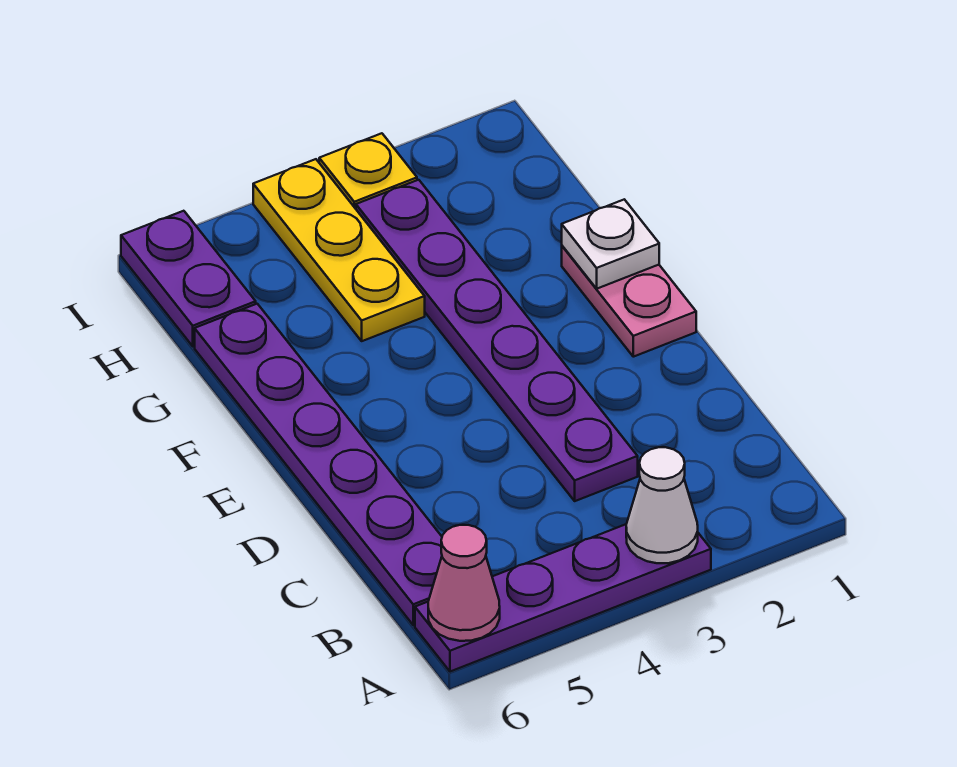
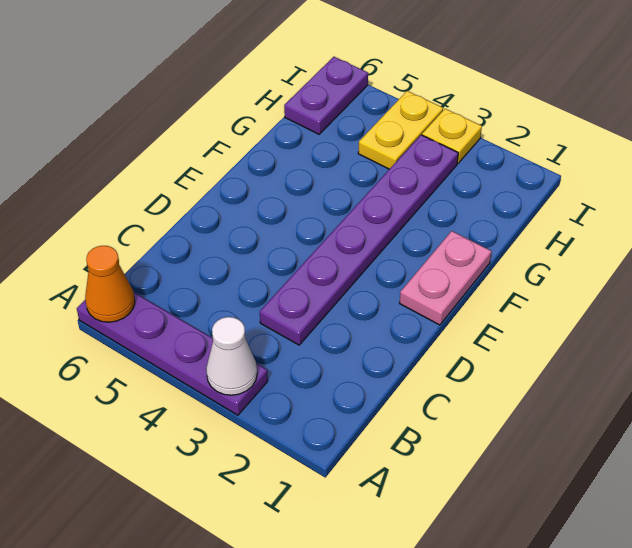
pink 1x1 cone [428,525,500,641] -> orange 1x1 cone [85,246,135,322]
purple 1x6 plate [195,304,442,625] -> none
white 1x1 plate [562,199,659,289] -> none
yellow 1x3 plate [253,159,425,341] -> yellow 1x2 plate [358,91,443,169]

